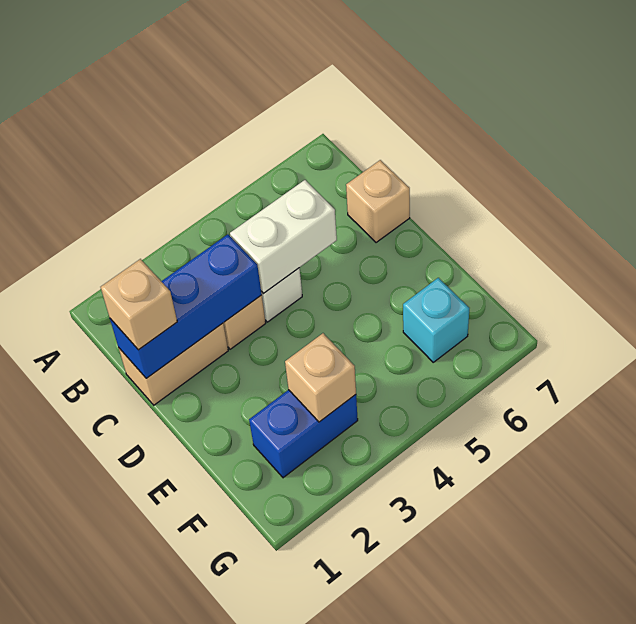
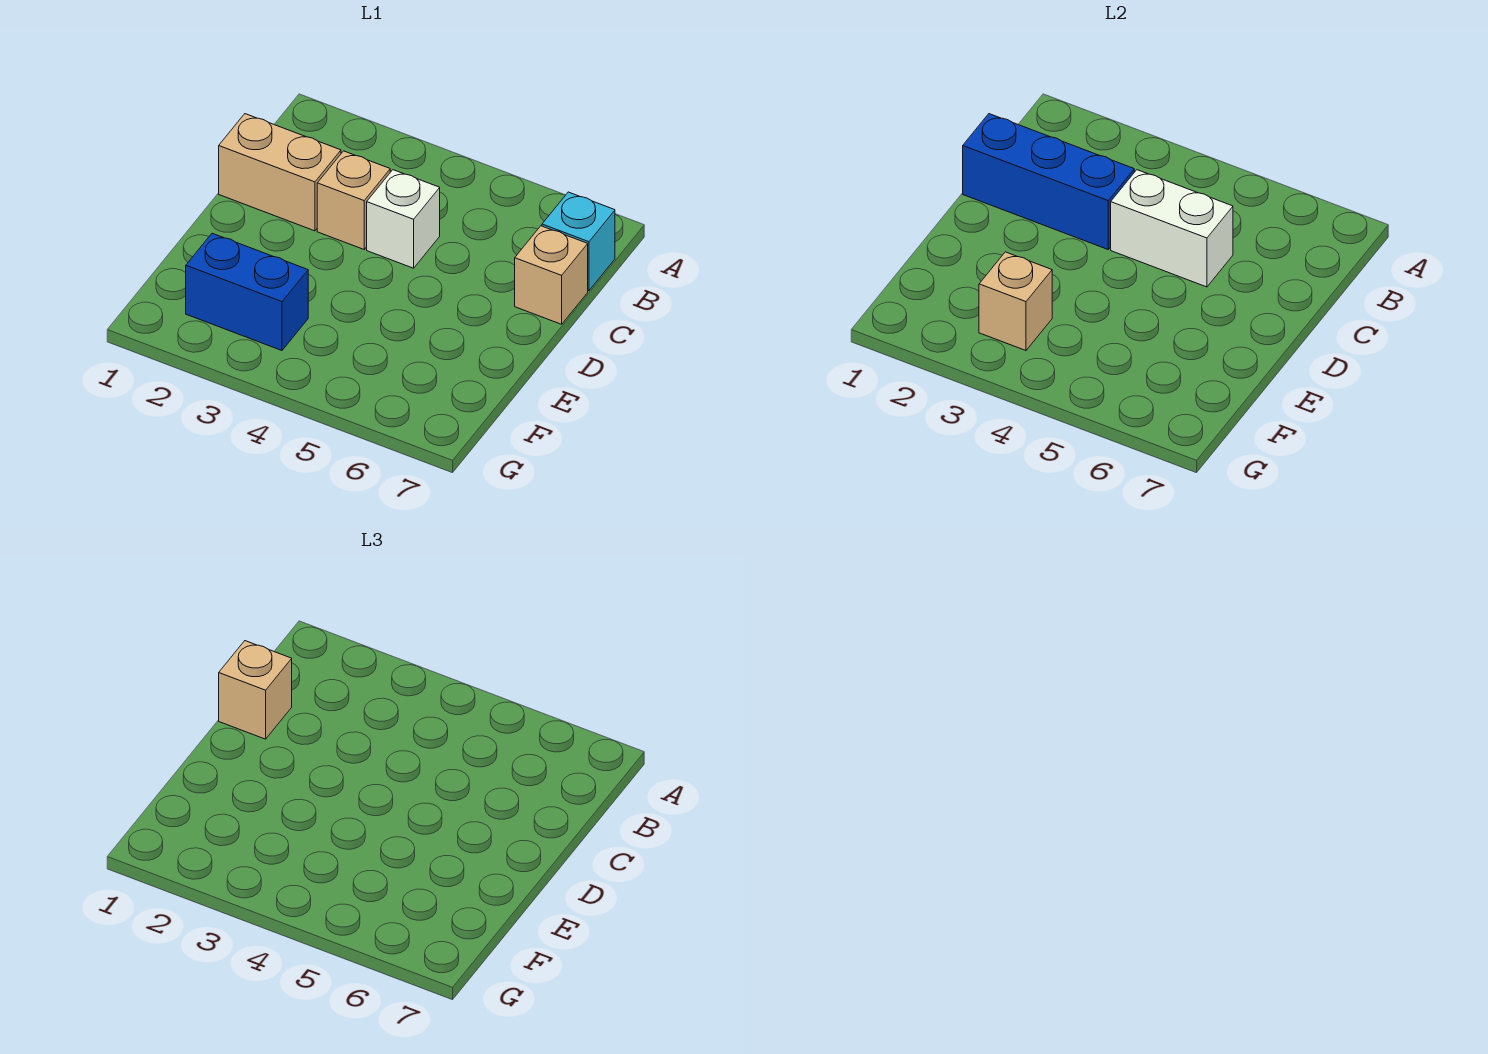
cyan 1x1 brick [403,278,469,362] -> cyan 1x1 brick moved to [542,192,615,291]

